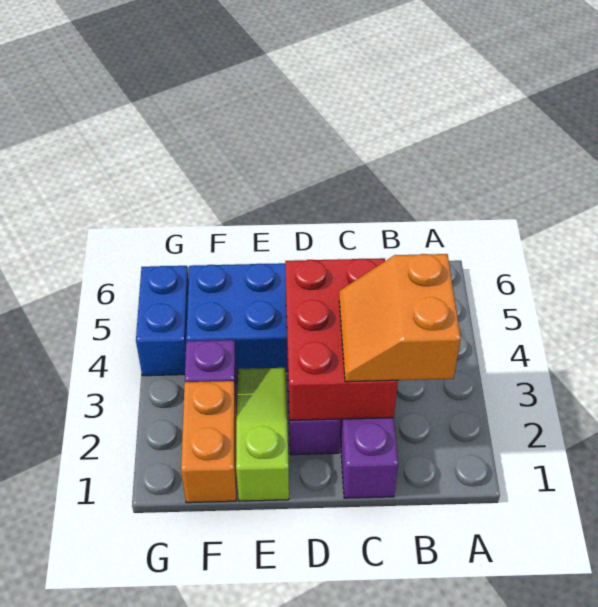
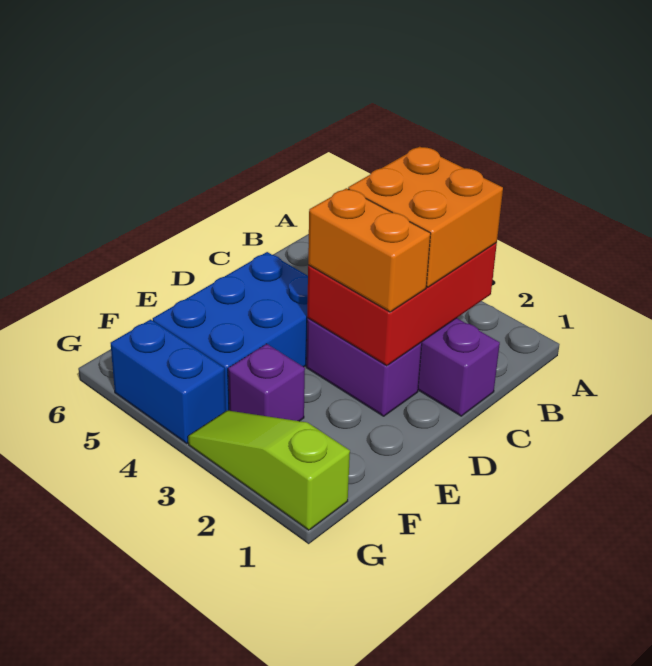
orange 2x2 slope [339,254,461,382] -> orange 2x2 brick [348,147,503,287]
red 2x3 brick [285,258,398,420] -> red 2x3 brick turned to [307,243,497,366]
lime 1x3 slope [236,368,289,501] -> lime 1x3 slope moved to [188,410,350,530]
orange 1x2 brick [181,381,237,503] -> orange 1x2 brick moved to [308,188,431,312]

